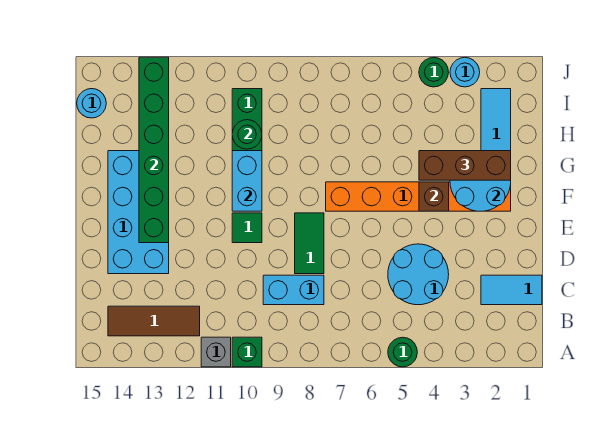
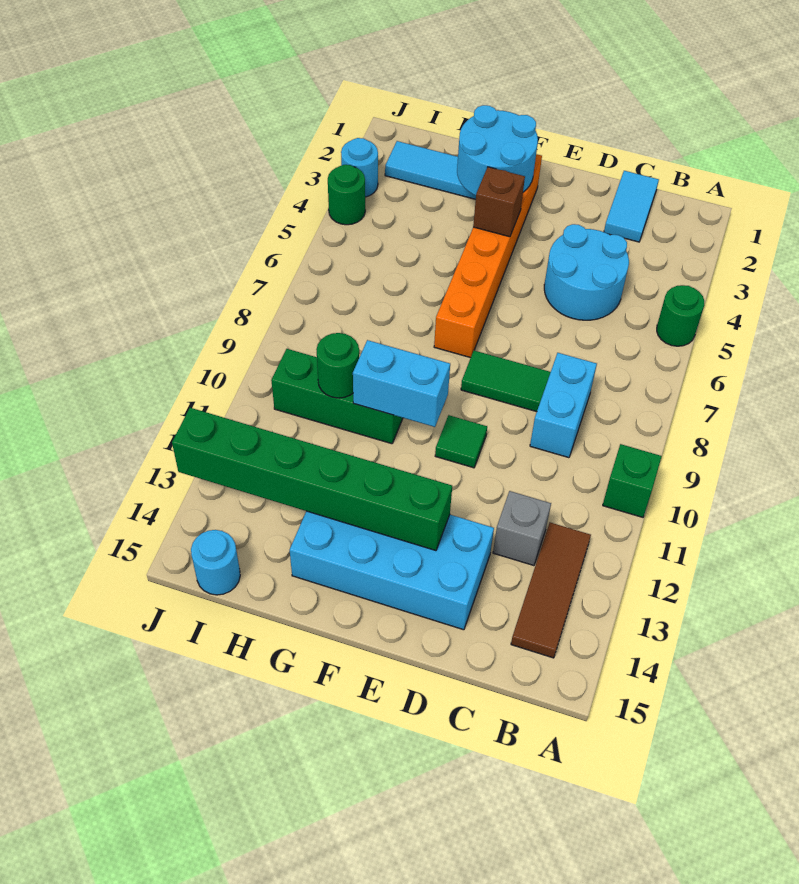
grey 1x1 brick [201,337,231,367] -> grey 1x1 brick moved to [493,491,551,566]
brown 1x3 brick [419,151,511,180] -> none

